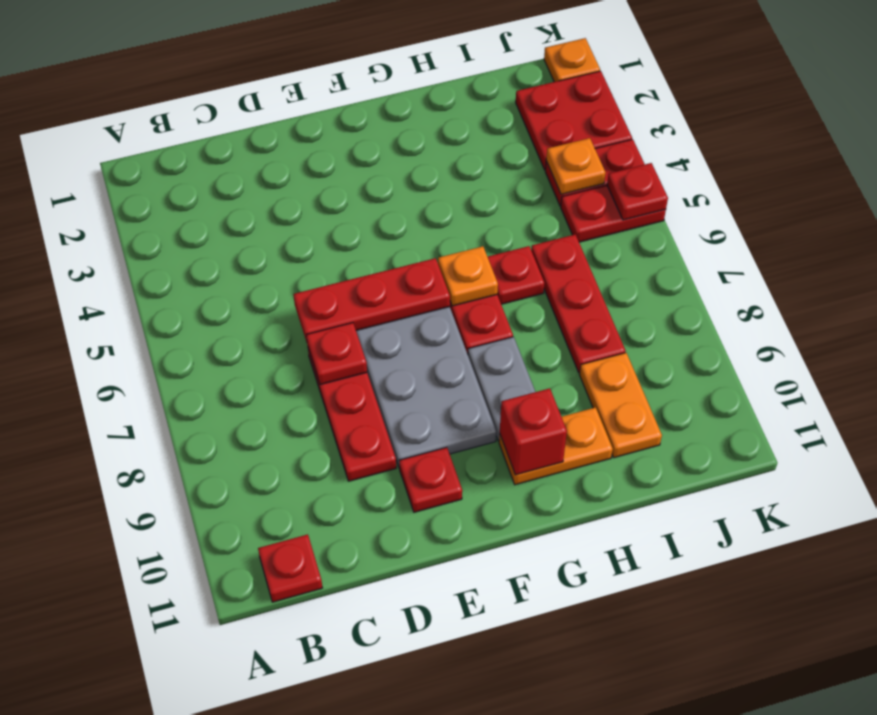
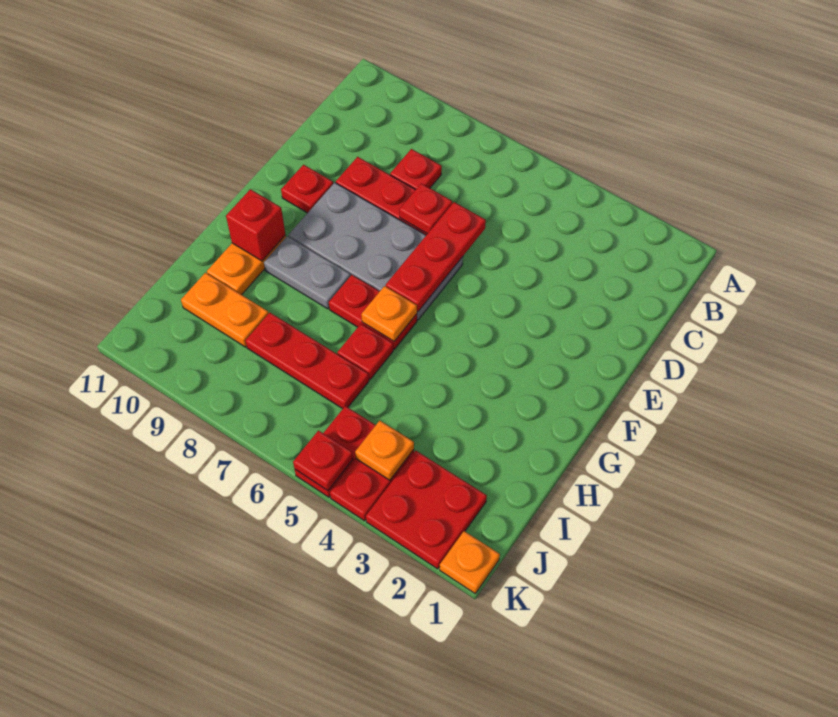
red 1x1 plate [258,534,322,602] -> red 1x1 plate moved to [390,149,442,189]

